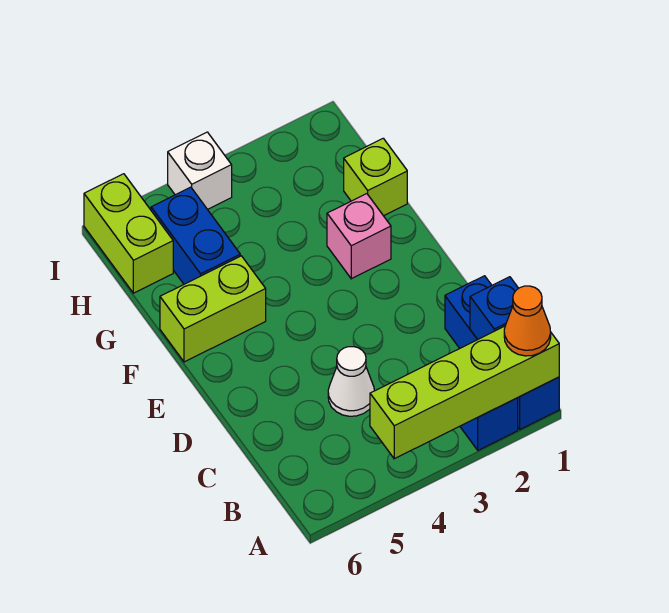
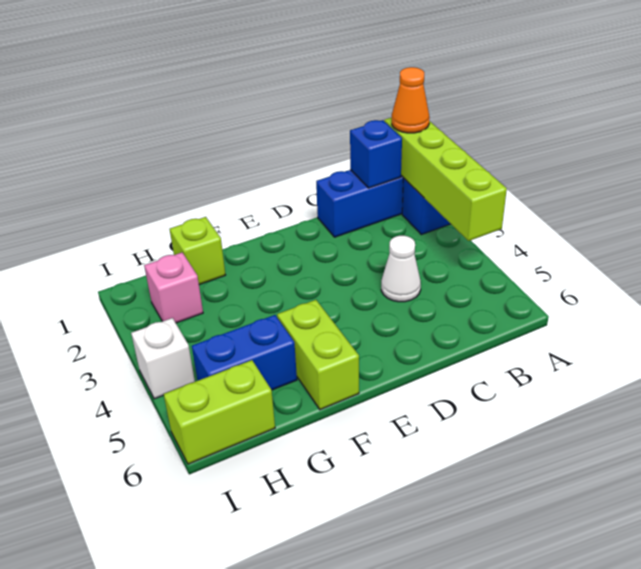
pink 1x1 brick [327,194,391,279] -> pink 1x1 brick moved to [144,253,203,323]

